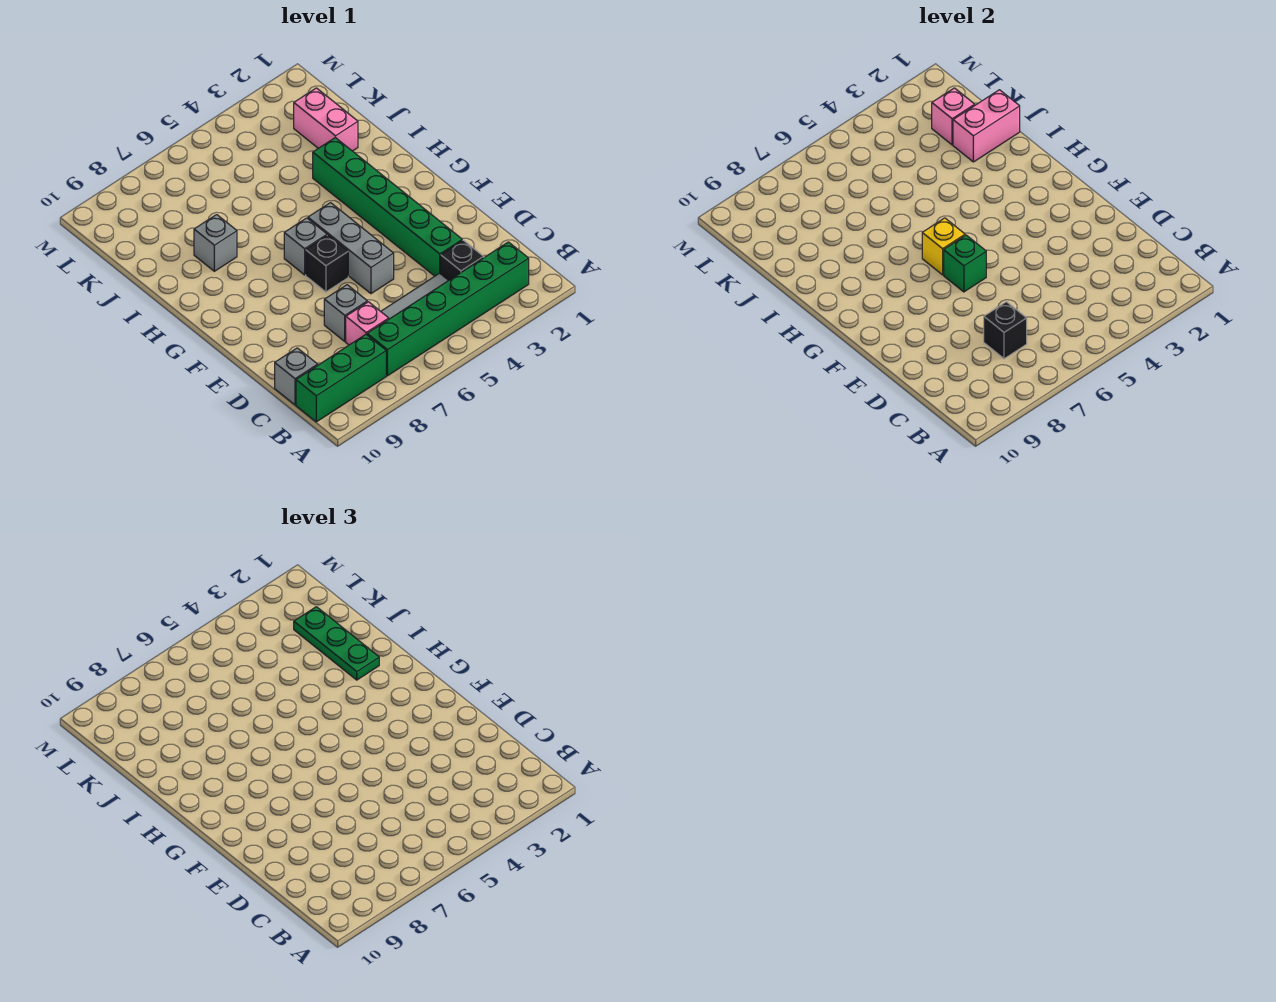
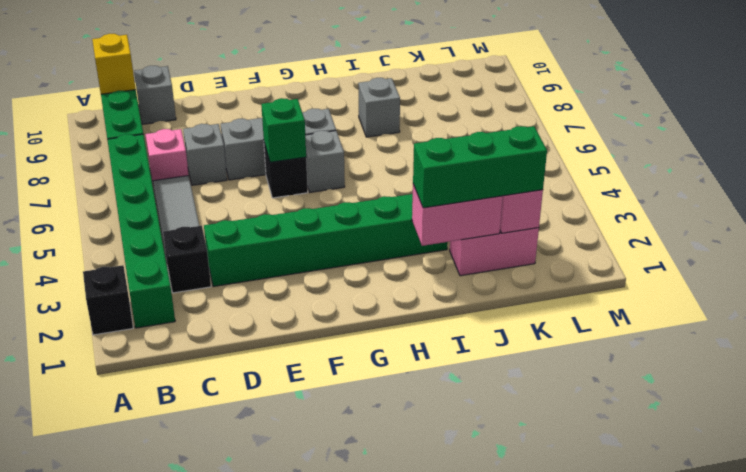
black 1x1 brick [984,302,1027,359] -> black 1x1 brick moved to [83,265,133,335]
grey 1x3 brick [308,203,394,294] -> grey 1x3 brick moved to [221,108,336,180]
yellow 1x1 brick [922,218,965,275] -> yellow 1x1 brick moved to [92,34,136,94]
green 1x3 plate [294,607,379,680] -> green 1x3 brick [413,126,547,208]
pink 1x2 brick [953,90,1020,162] -> pink 1x2 brick turned to [412,184,503,246]

